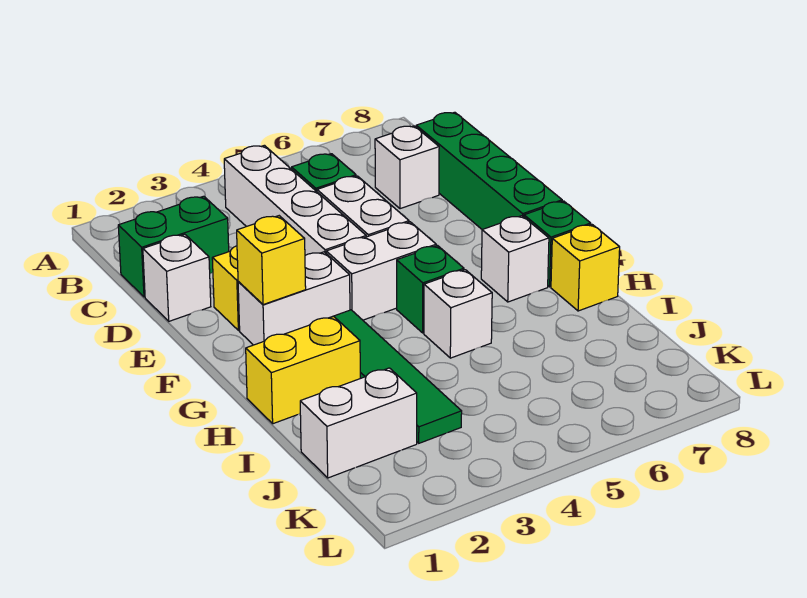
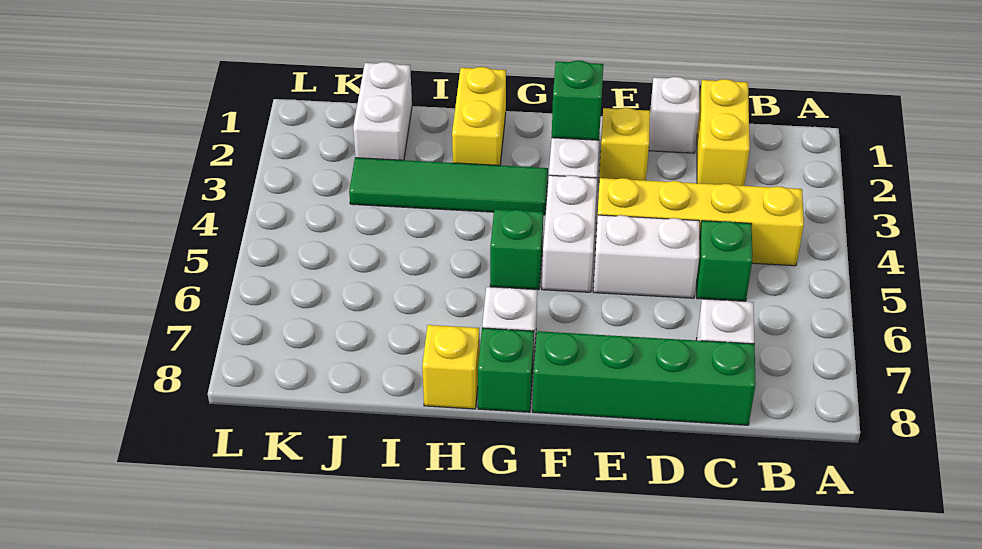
white 1x4 brick [224,145,366,255] -> yellow 1x4 brick [595,178,804,266]
green 1x2 brick [118,196,229,297] -> yellow 1x2 brick [697,79,750,186]
yellow 1x1 brick [237,216,306,305] -> green 1x1 brick [552,61,603,140]
white 1x1 brick [424,270,492,358] -> none

